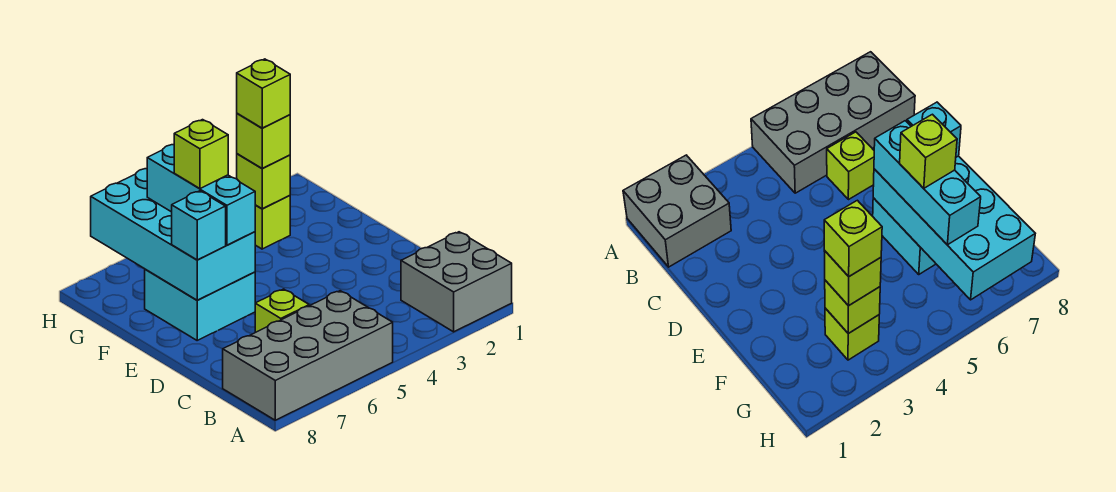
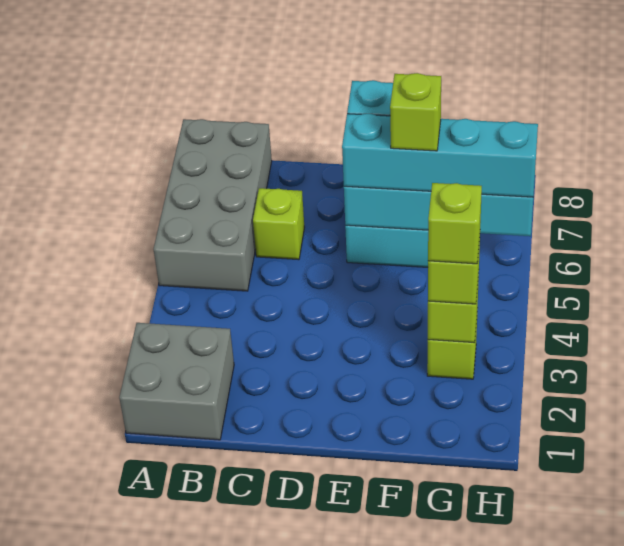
cyan 1x3 brick [147,145,255,245] -> cyan 1x4 brick [342,114,538,197]

